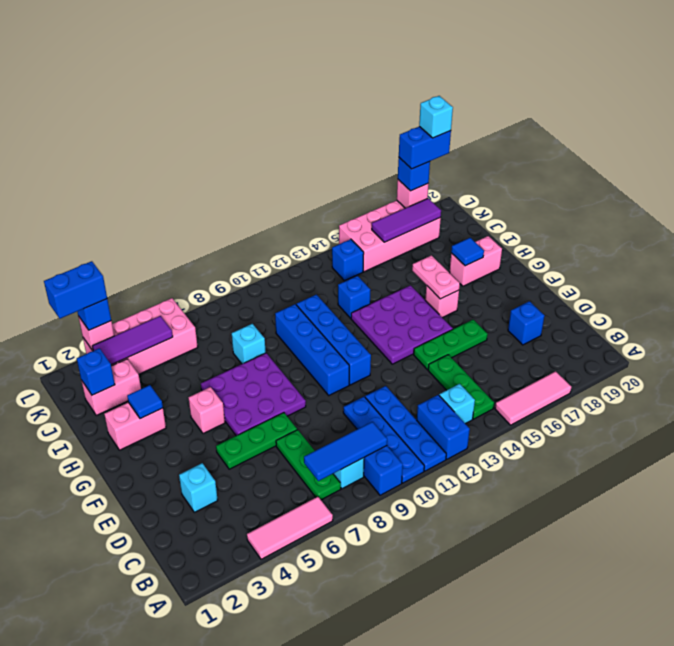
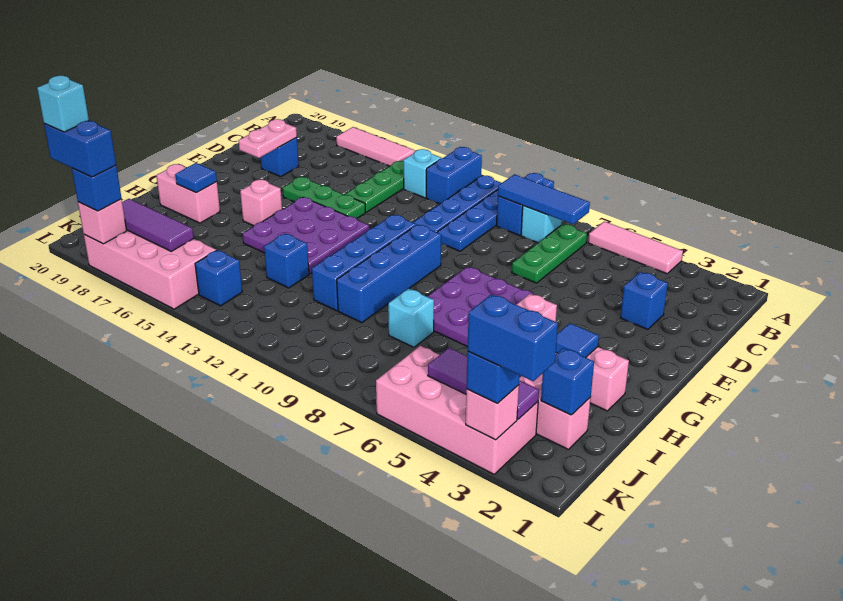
cyan 1x1 brick [179,463,218,512] -> blue 1x1 brick [620,272,668,329]
green 1x3 plate [216,413,297,469] -> none
pink 1x2 plate [412,255,460,299] -> pink 1x2 plate moved to [239,119,297,158]

